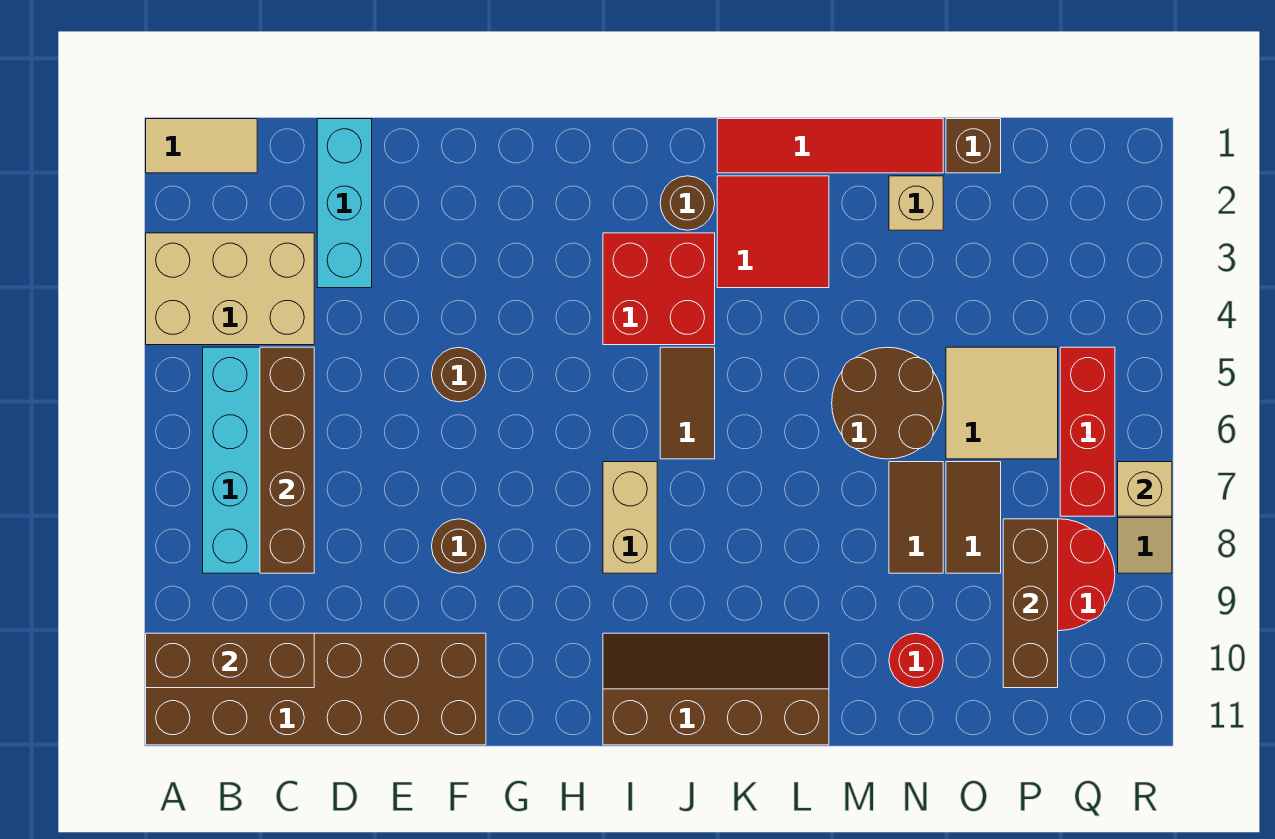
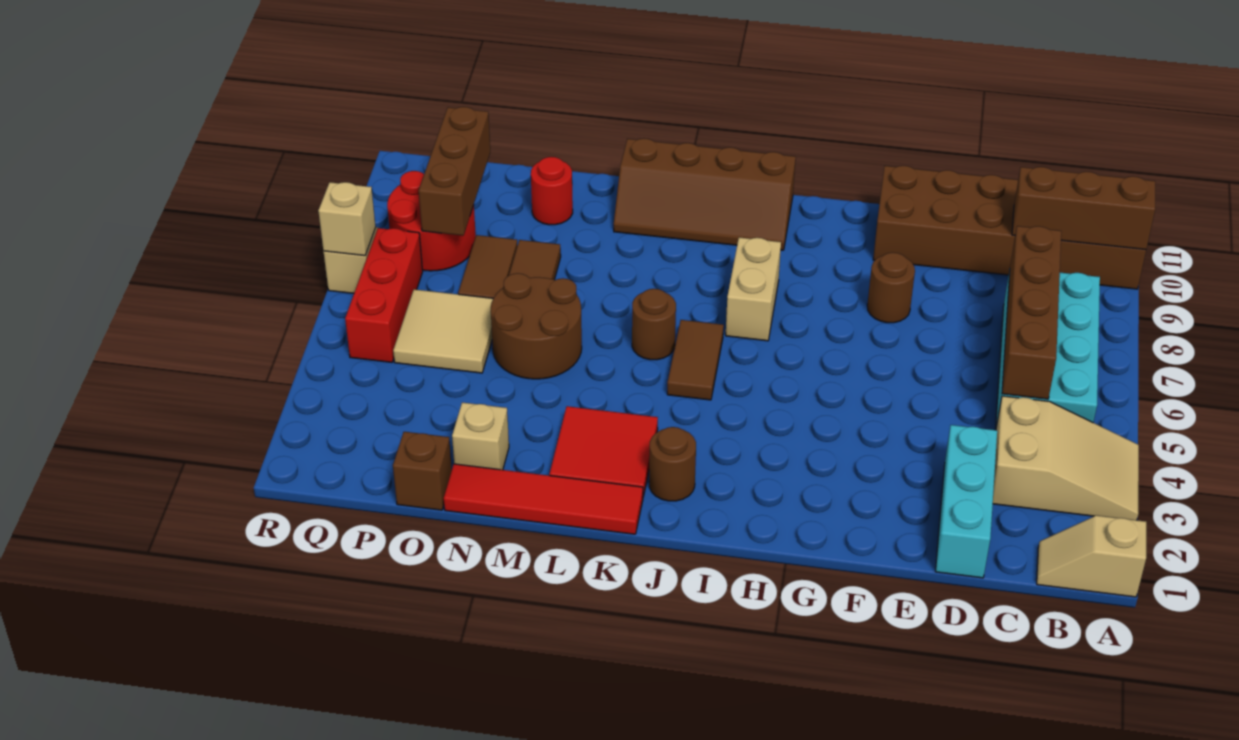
tan 1x2 tile [146,119,257,173] -> tan 1x2 slope [1037,515,1146,597]
tan 2x3 brick [146,233,314,345] -> tan 2x3 slope [993,396,1139,520]
brown 1x1 round brick [432,347,486,402] -> brown 1x1 round brick moved to [632,289,676,360]
red 2x2 brick [603,233,715,345] -> none

